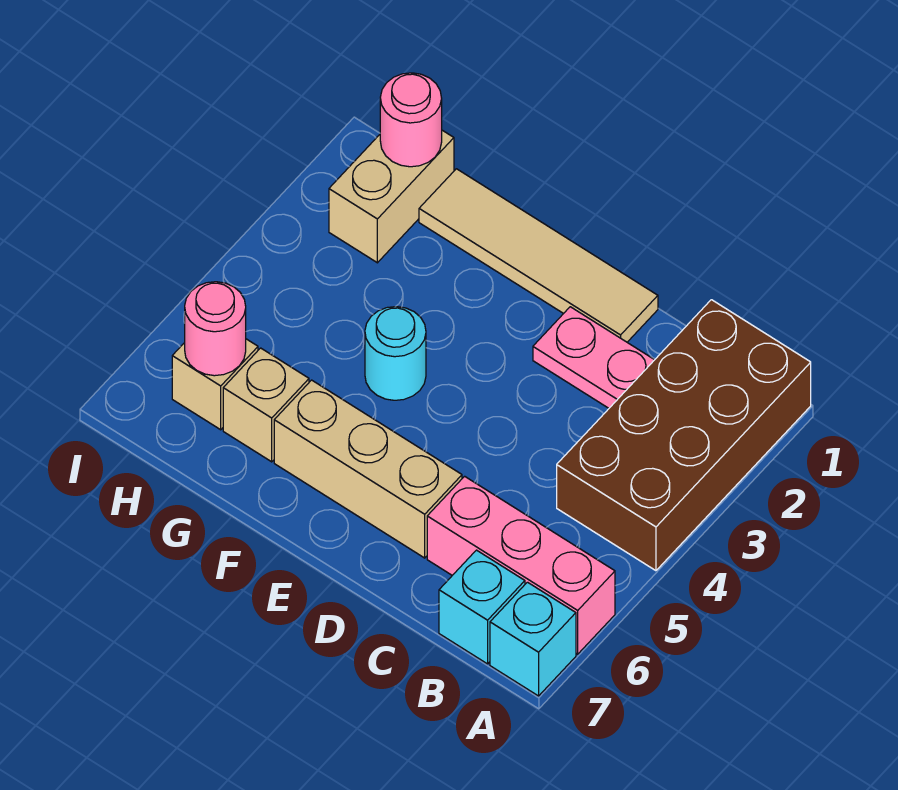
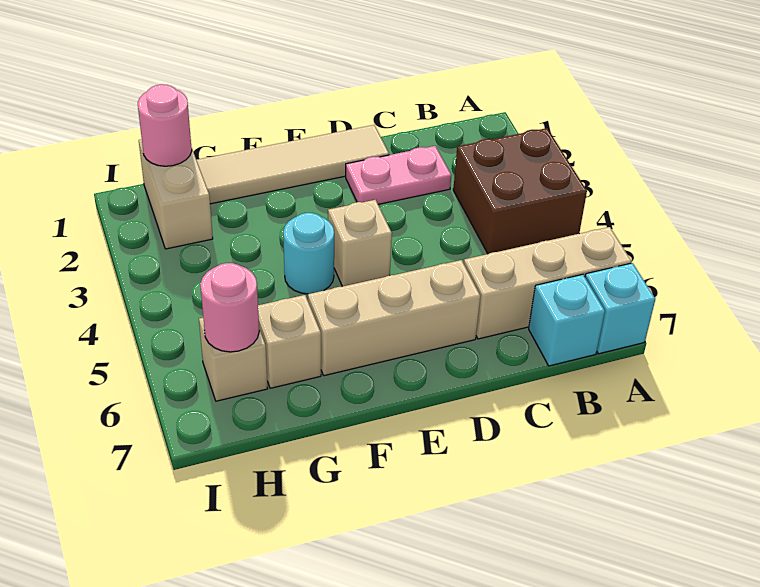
brown 2x4 brick [557,300,811,571] -> brown 2x2 brick [453,128,587,254]
pink 1x3 brick [427,476,615,654] -> tan 1x3 brick [464,227,631,339]
none -> tan 1x1 brick [328,200,392,286]

